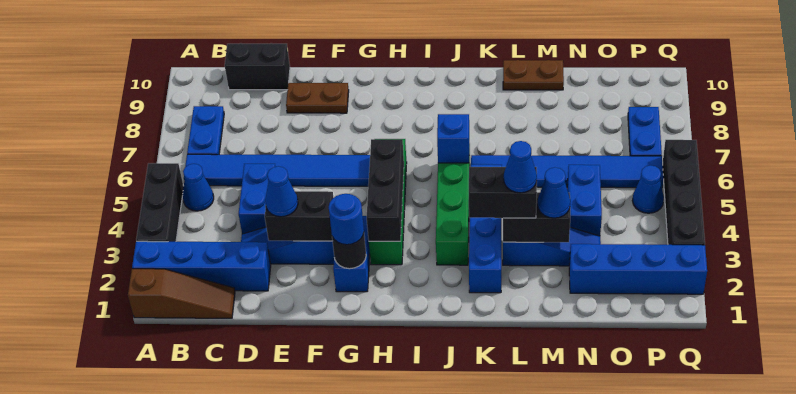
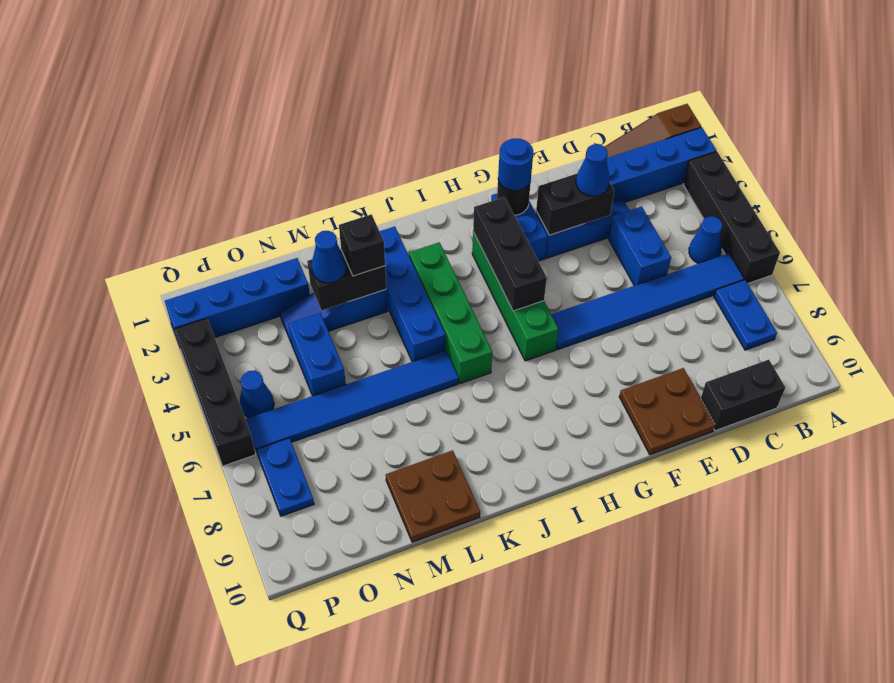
black 1x3 brick [136,163,184,242] -> black 1x4 brick [683,152,780,284]
brown 1x2 plate [286,83,349,113] -> brown 2x2 plate [619,368,715,455]
blue 1x1 brick [437,114,469,163] -> none
black 1x2 brick [469,167,537,218] -> black 1x1 brick [339,214,385,276]
blue 1x1 cone [504,141,537,193] -> none
brown 1x2 plate [503,60,564,90] -> brown 2x2 plate [386,450,480,542]

